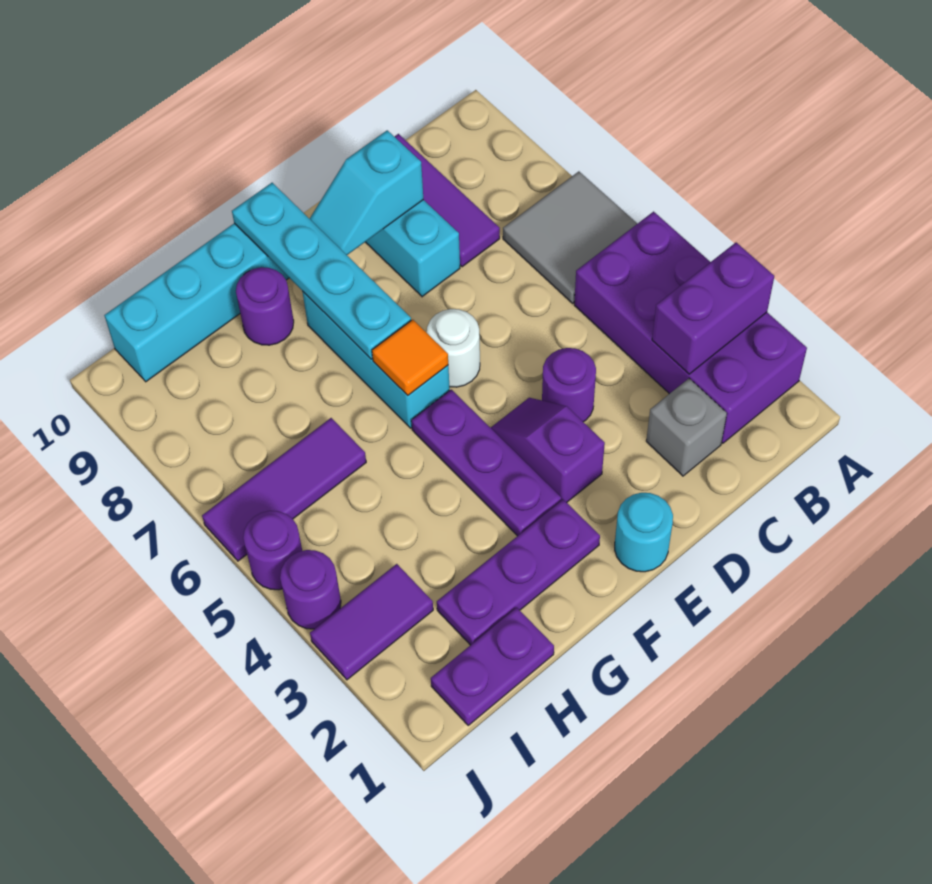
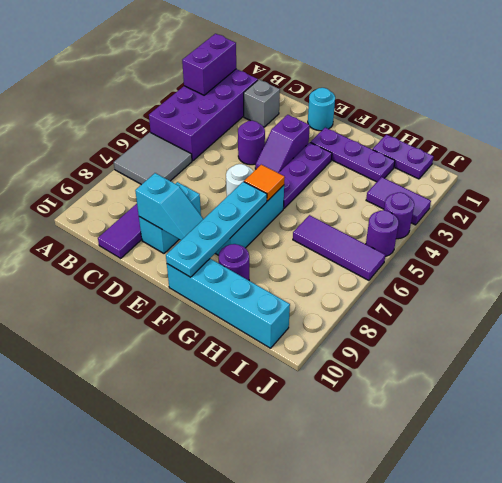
purple 1x2 brick [652,243,774,374] -> purple 1x2 brick turned to [182,34,236,95]

